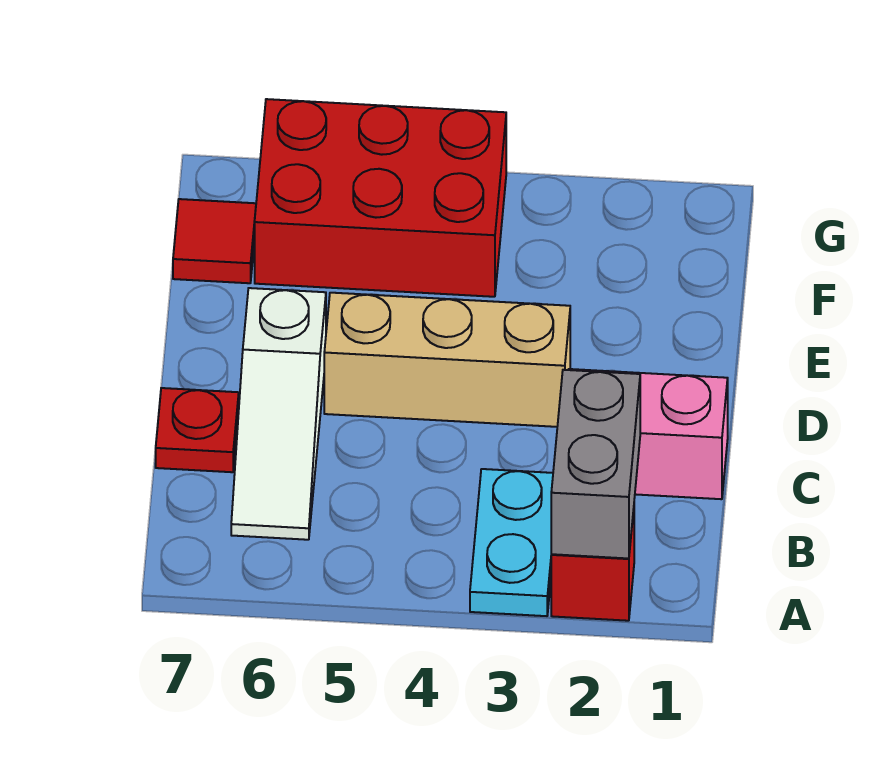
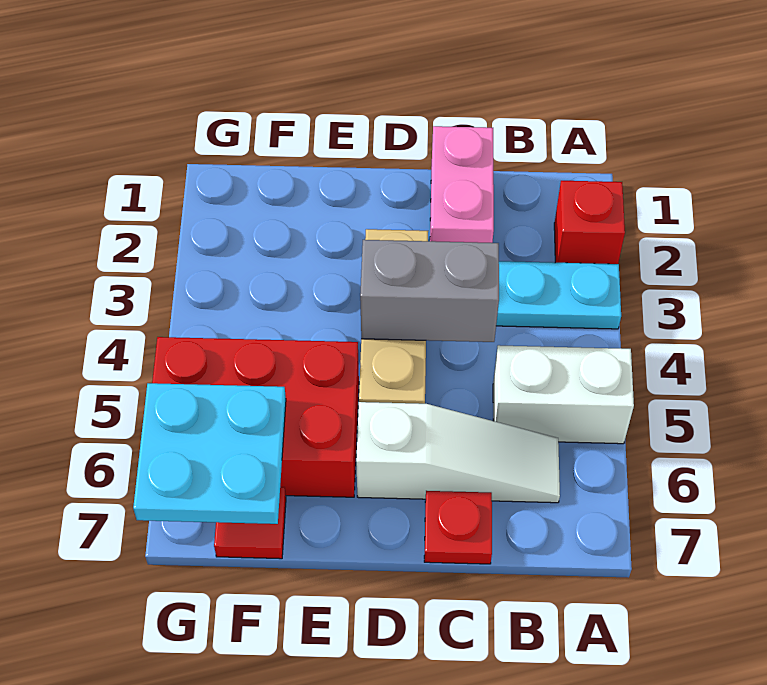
grey 1x2 brick [551,370,640,558] -> grey 1x2 brick moved to [360,240,499,342]
none -> white 1x2 brick [493,345,634,444]
red 2x3 brick [255,99,506,297] -> red 2x3 brick turned to [152,337,359,497]
none -> cyan 2x2 plate [133,383,286,524]

